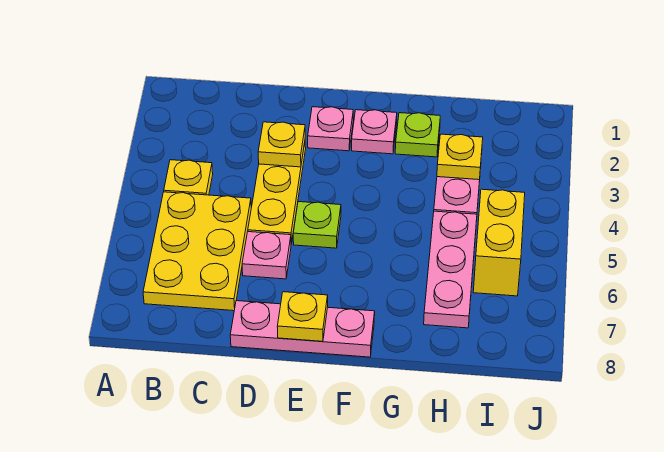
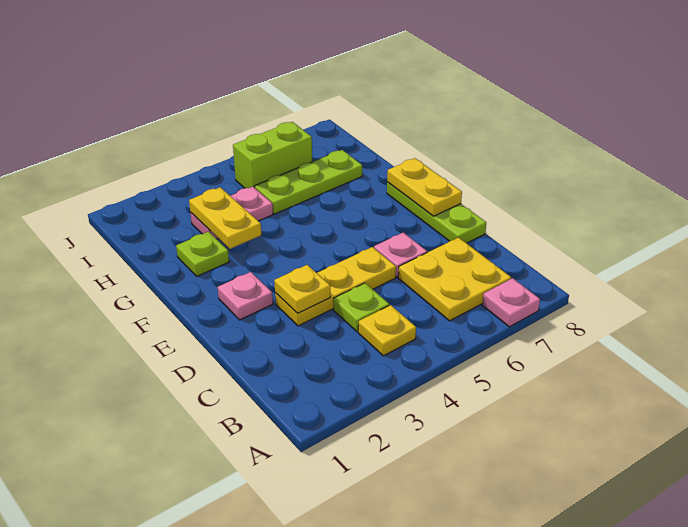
yellow 2x3 plate [143,192,251,311] -> yellow 2x2 plate [398,237,511,321]
pink 1x3 plate [230,301,375,357] -> lime 1x3 plate [387,182,486,243]
lime 1x1 plate [293,202,341,248] -> lime 1x1 plate moved to [333,283,389,332]
yellow 1x1 plate [277,292,328,341] -> yellow 1x2 plate [387,158,462,216]
pink 1x1 plate [352,110,397,154] -> pink 1x1 plate moved to [482,278,540,327]
yellow 1x1 plate [437,134,483,180] -> yellow 1x2 plate [189,187,261,249]
pink 1x3 plate [424,211,477,328] -> lime 1x3 plate [254,150,362,214]
yellow 1x2 brick [473,189,525,296] -> lime 1x2 brick [233,122,312,188]

